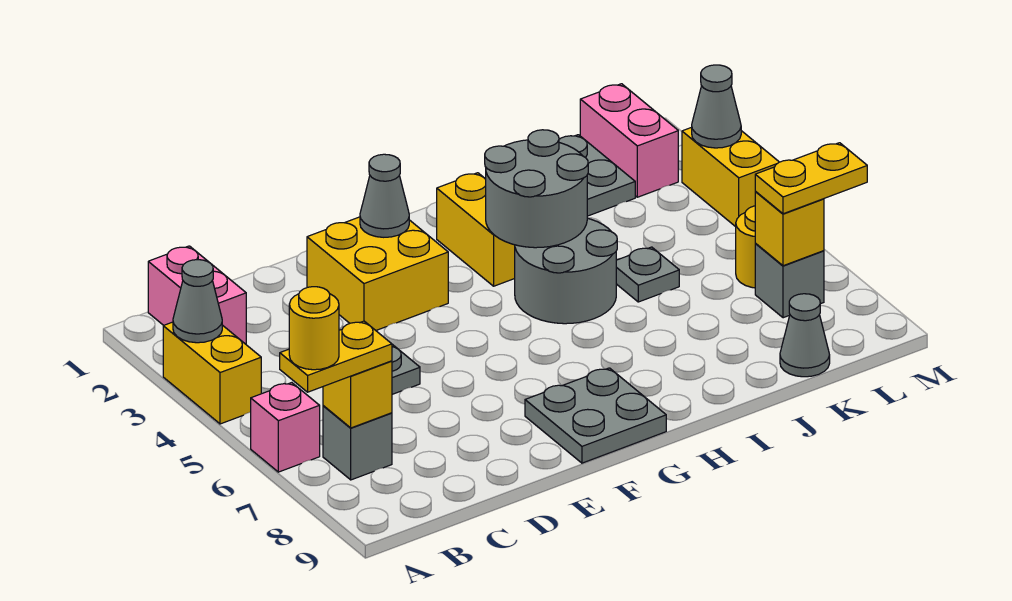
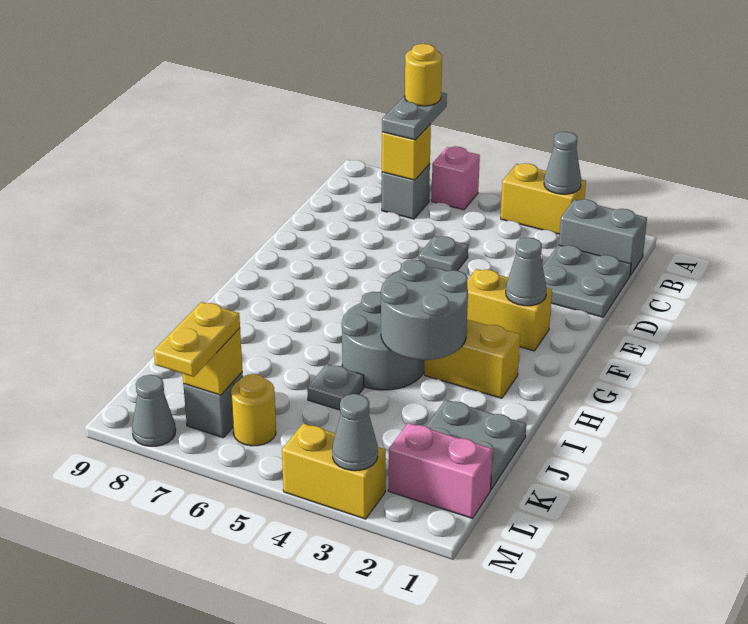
yellow 1x2 plate [280,321,392,392] -> grey 1x2 plate [382,92,447,140]
pink 1x2 brick [148,246,246,344] -> grey 1x2 brick [559,199,647,276]
yellow 2x2 brick [307,217,448,330] -> yellow 1x2 brick [467,269,552,351]
grey 2x2 plate [525,368,666,463] -> grey 2x2 plate moved to [543,245,631,317]
grey 1x1 cone [780,294,830,377] -> grey 1x1 cone moved to [132,375,176,446]

